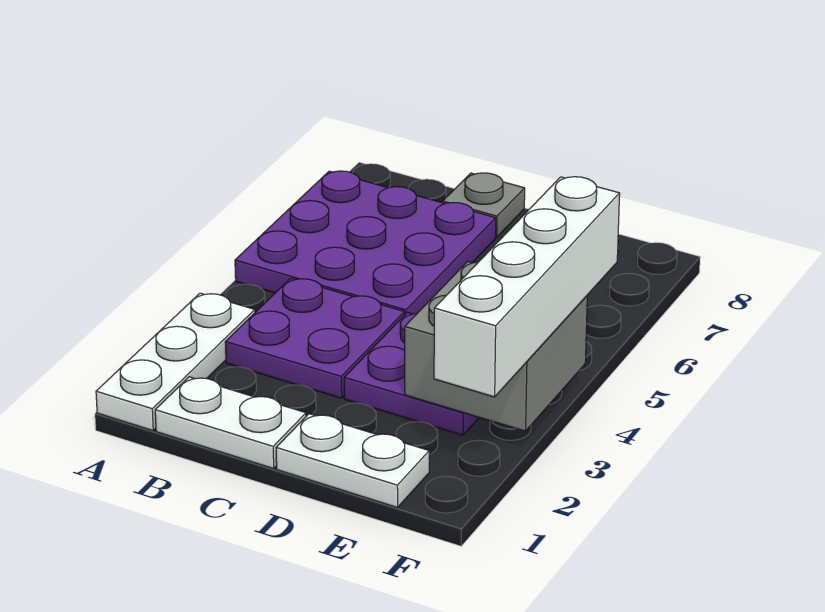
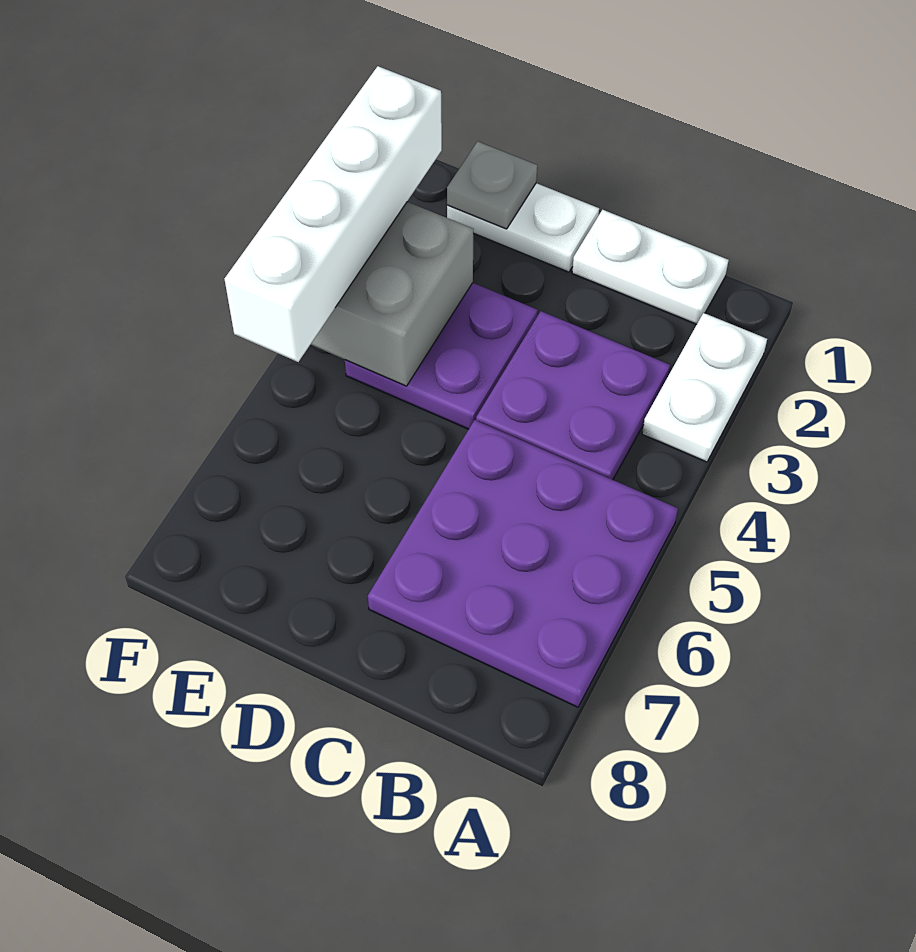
white 1x3 plate [96,293,255,431] -> white 1x2 plate [642,313,767,462]
grey 1x1 plate [443,173,525,237] -> grey 1x1 plate moved to [447,142,537,229]

